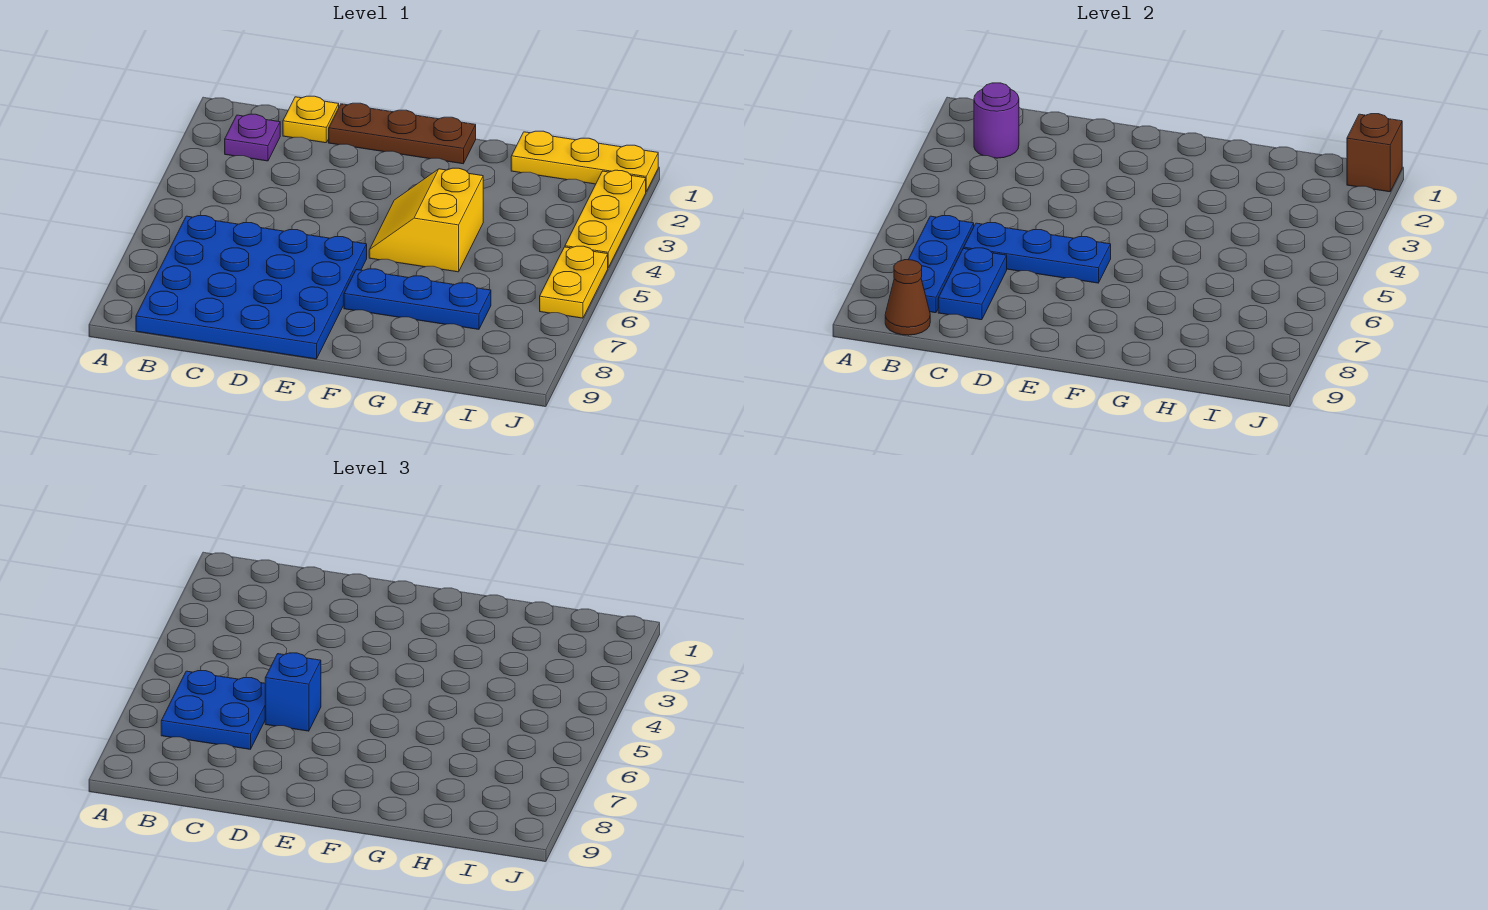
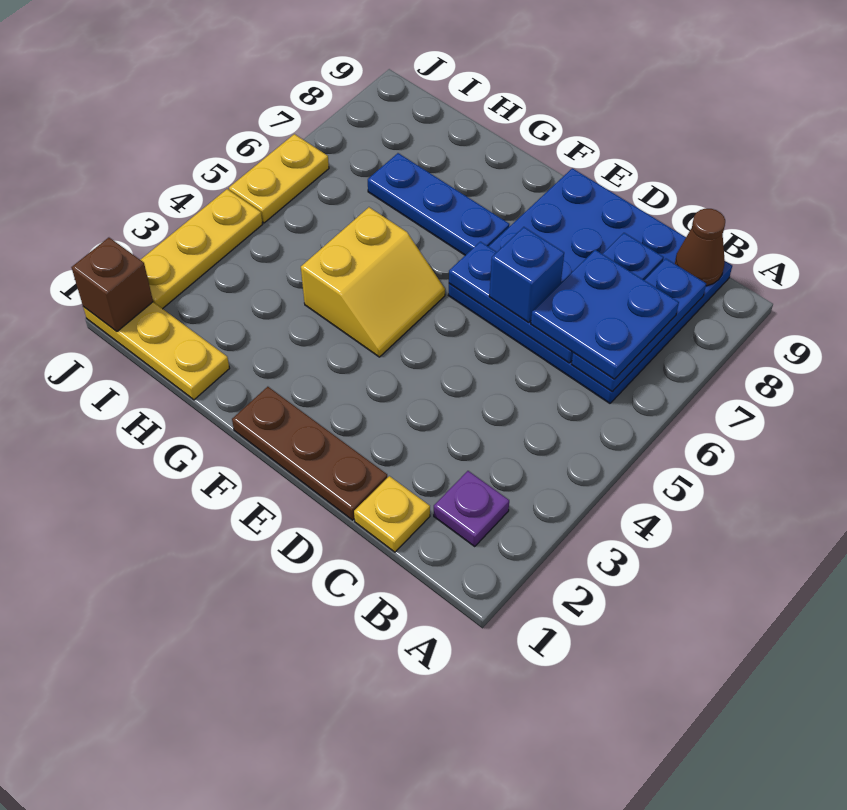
purple 1x1 round brick [974,83,1019,158] -> none

